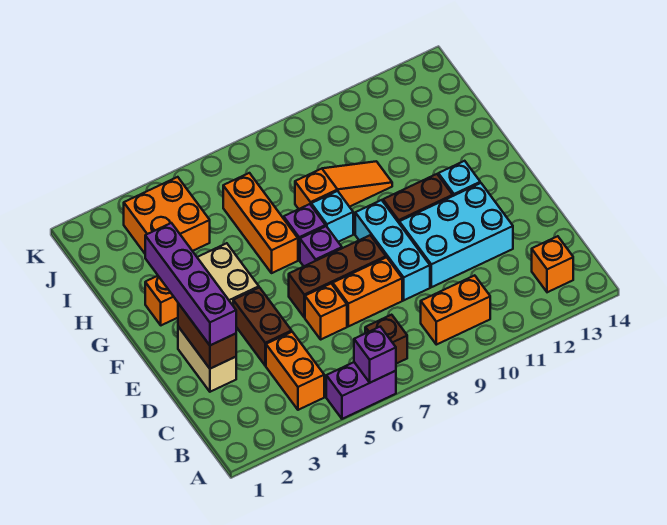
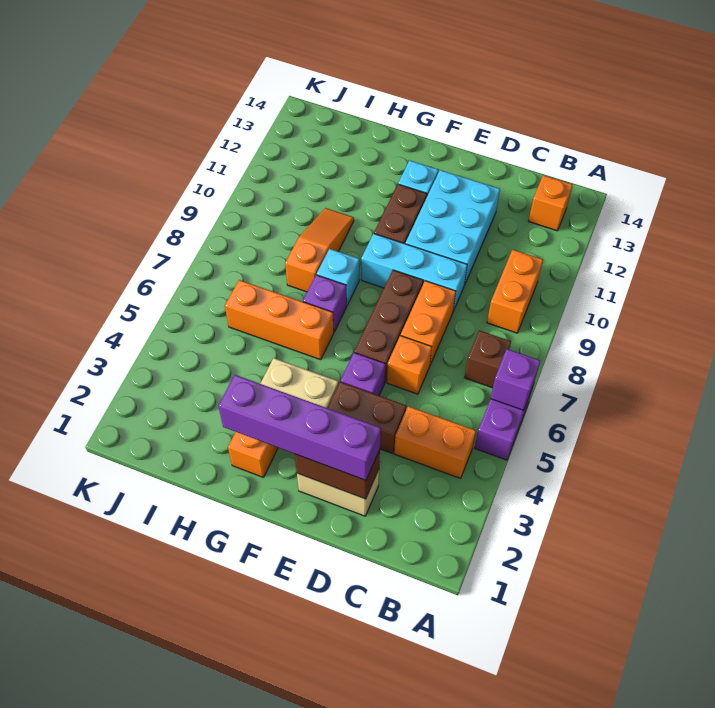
purple 1x1 brick [300,226,342,266] -> purple 1x1 brick moved to [341,353,385,395]
orange 2x2 brick [124,177,210,253] -> none

